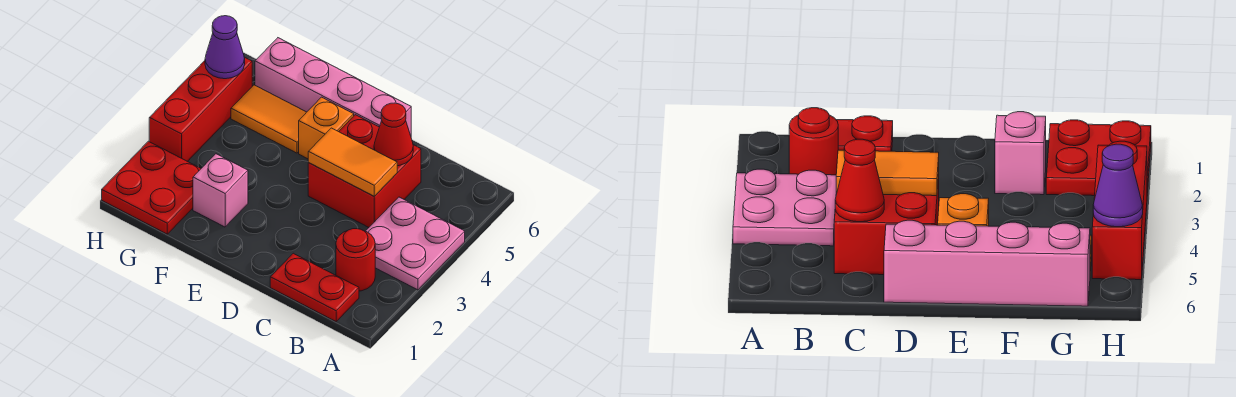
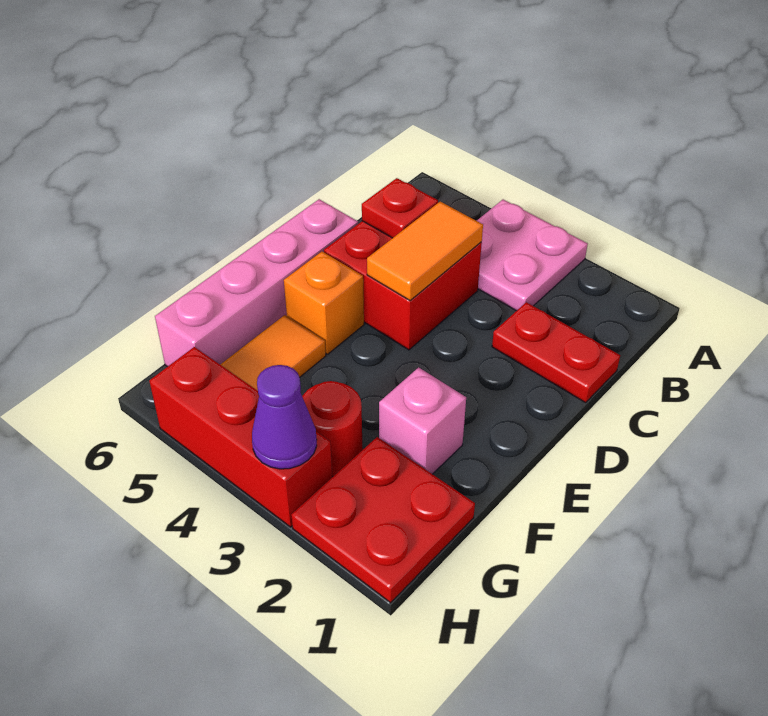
red 1x2 plate [270,253,359,322] -> red 1x2 plate turned to [492,302,620,403]
red 1x1 round brick [336,229,375,291] -> red 1x1 round brick moved to [302,381,363,477]
red 1x1 cone [374,103,413,166] -> red 1x1 plate [362,178,438,238]
purple 1x1 cone [205,16,245,79] -> purple 1x1 cone moved to [252,365,317,469]

